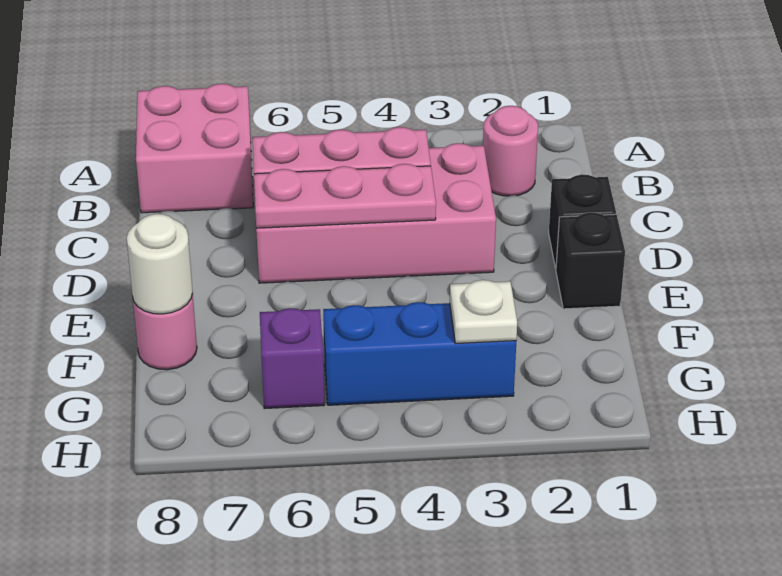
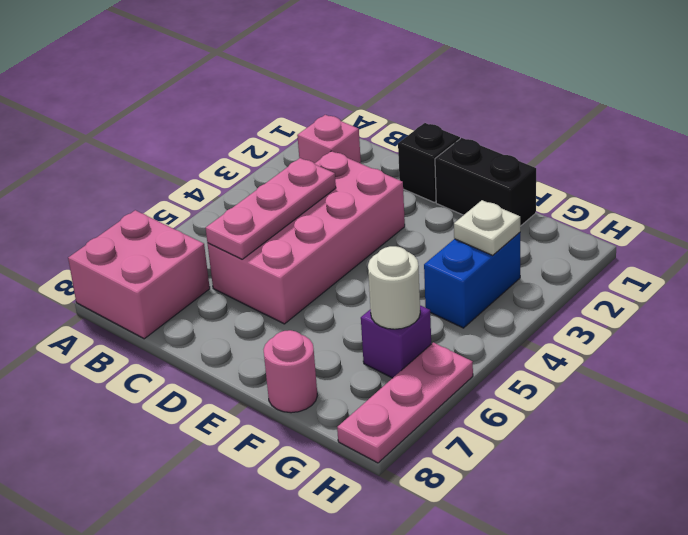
pink 1x1 round brick [483,106,538,196] -> pink 1x1 brick [297,115,361,163]
pink 1x3 plate [254,164,436,228] -> pink 1x3 plate moved to [337,343,473,463]
black 1x1 brick [556,213,625,309] -> black 1x2 brick [435,138,536,226]
white 1x1 round brick [127,214,193,314] -> white 1x1 round brick moved to [368,246,420,329]
blue 1x3 brick [323,302,516,405] -> blue 1x2 brick [424,233,520,328]

